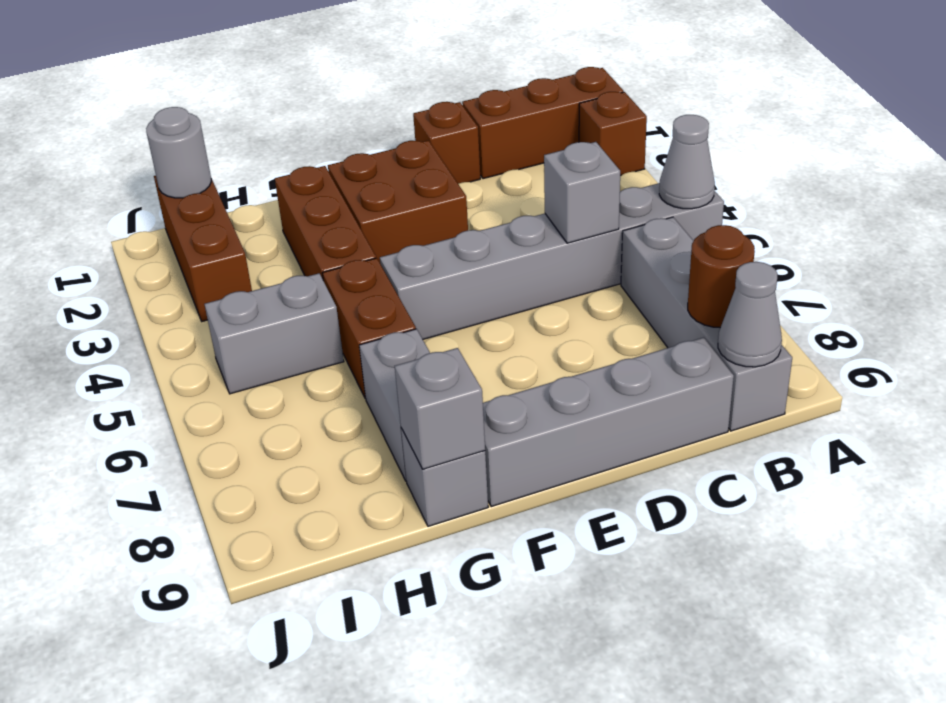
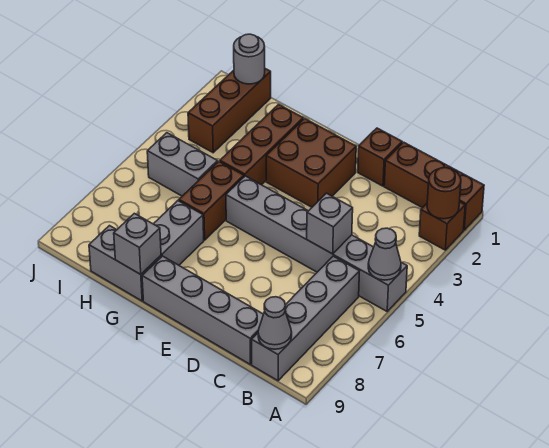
brown 1x1 round brick [688,225,755,328] -> brown 1x1 round brick moved to [427,168,461,219]
grey 1x1 brick [401,428,488,526] -> grey 1x2 brick [89,226,161,301]

